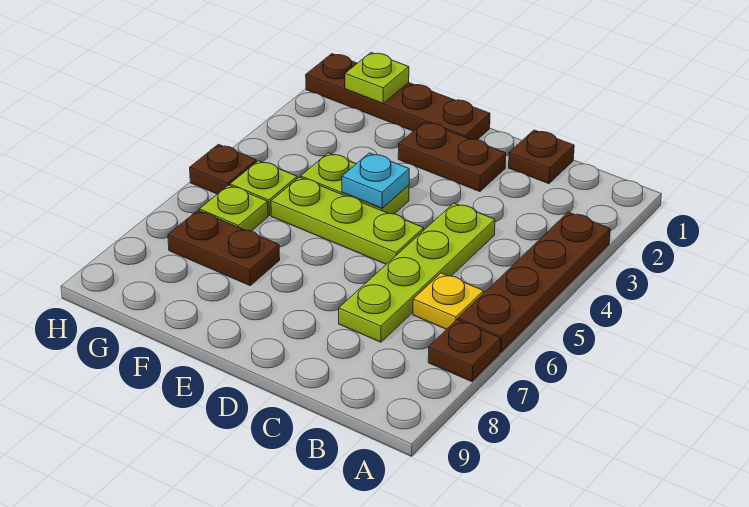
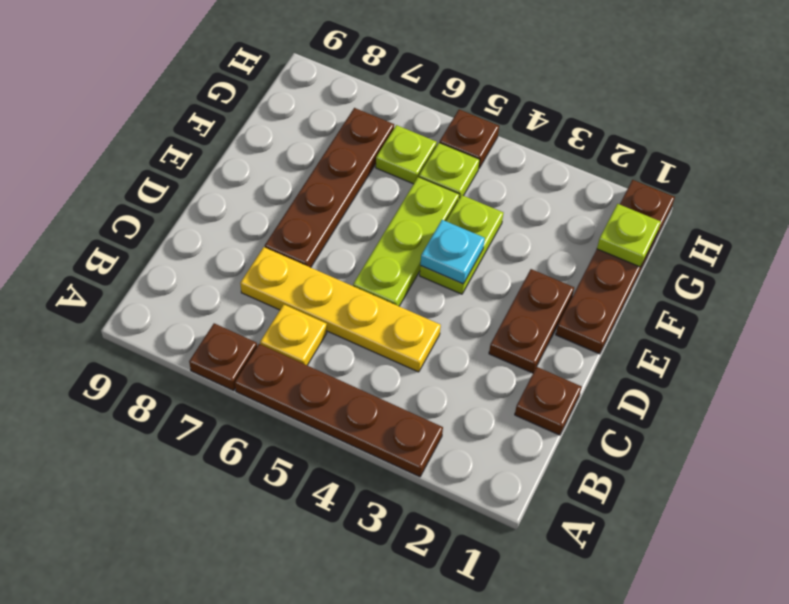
lime 1x4 plate [339,203,495,342] -> yellow 1x4 plate [240,247,441,372]
brown 1x2 plate [168,210,280,286] -> brown 1x4 plate [265,108,394,268]

